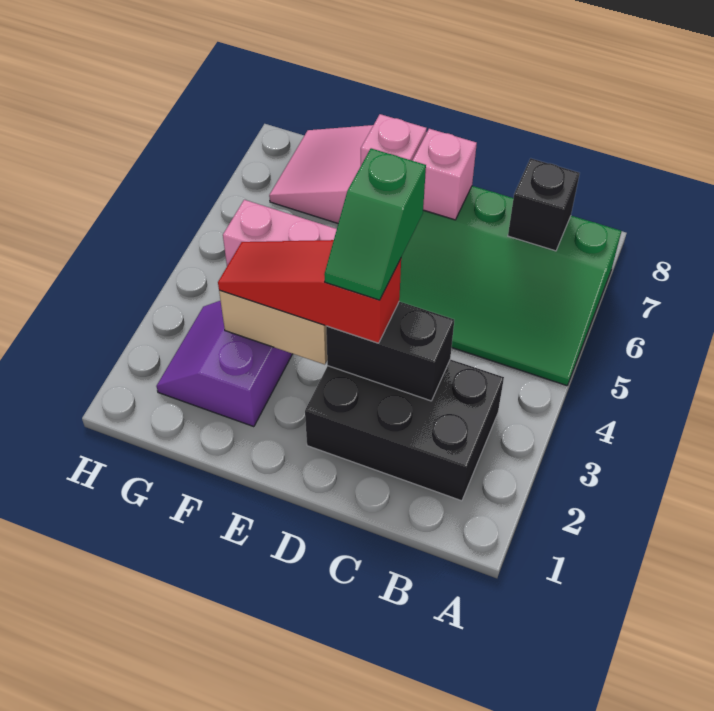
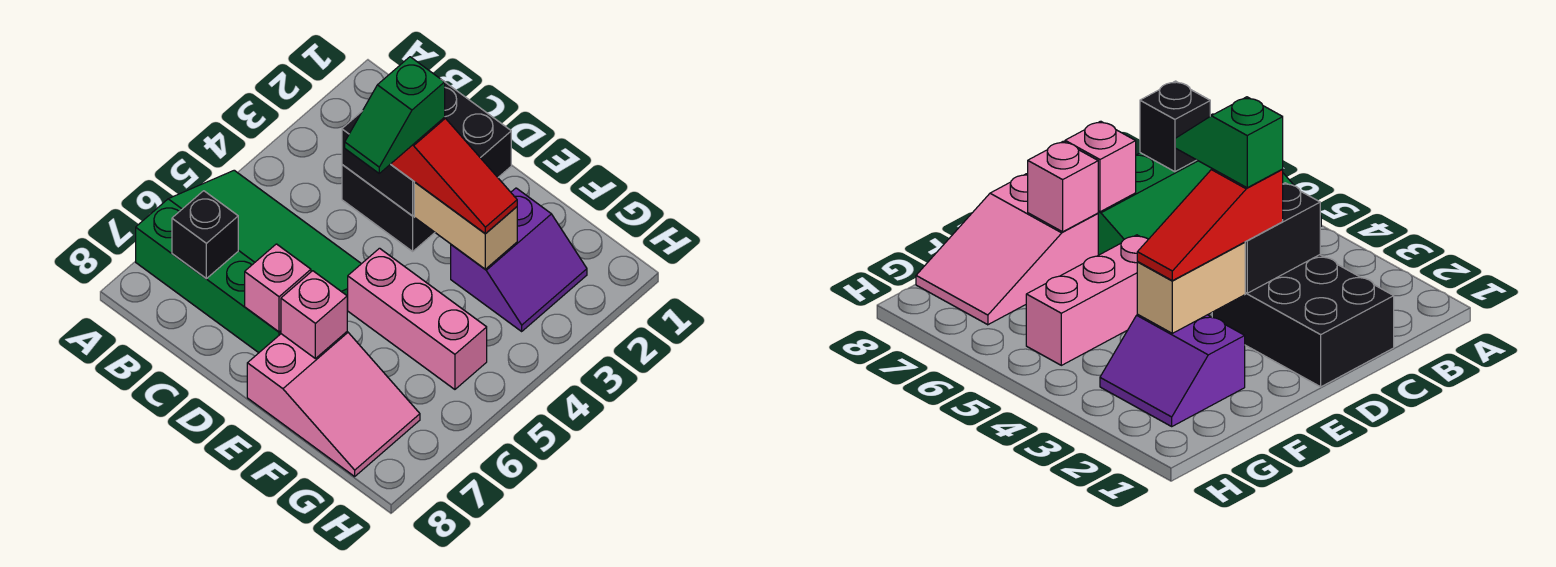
black 2x3 brick [305,359,504,501] -> black 2x3 brick turned to [342,83,511,251]
green 1x2 slope [324,148,426,300] -> green 1x2 slope turned to [345,57,445,173]

